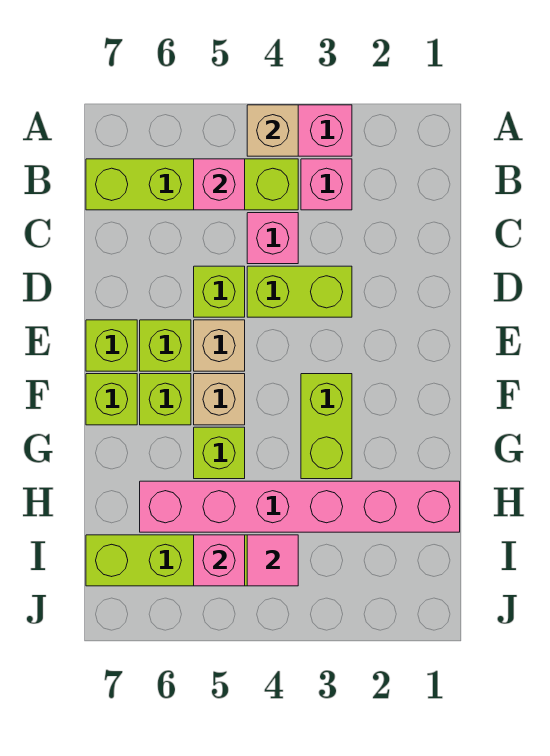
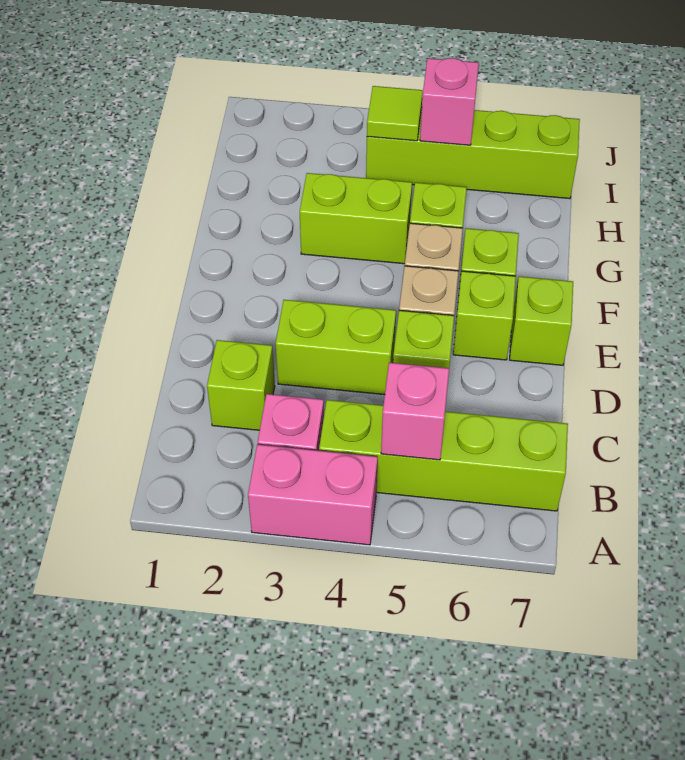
tan 1x1 brick [247,105,298,156] -> none
pink 1x1 brick [247,213,298,264] -> none
lime 1x2 brick [301,374,352,479] -> lime 1x2 brick turned to [300,173,412,264]
lime 1x1 brick [86,374,137,425] -> lime 1x1 brick moved to [207,340,275,430]
pink 1x6 brick [140,481,460,532] -> none
pink 1x1 tile [247,535,298,586] -> lime 1x1 tile [367,86,423,141]

